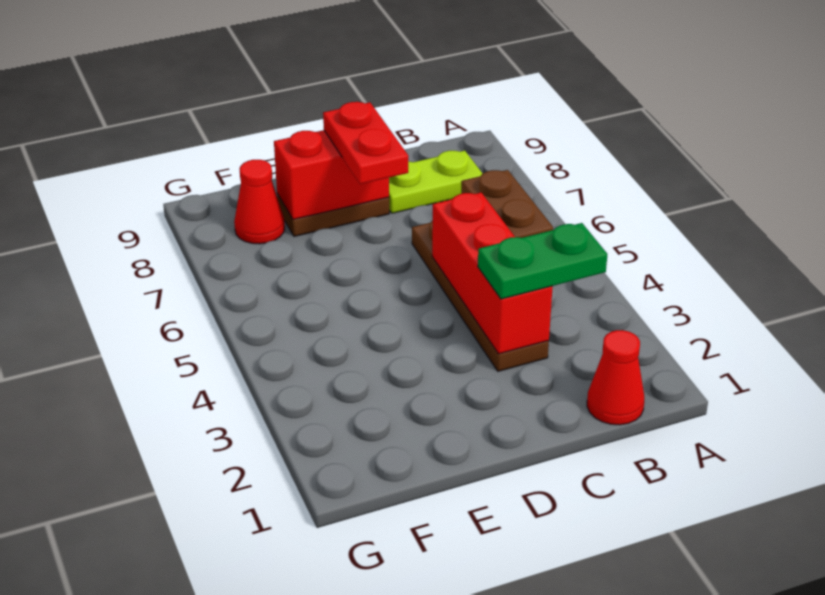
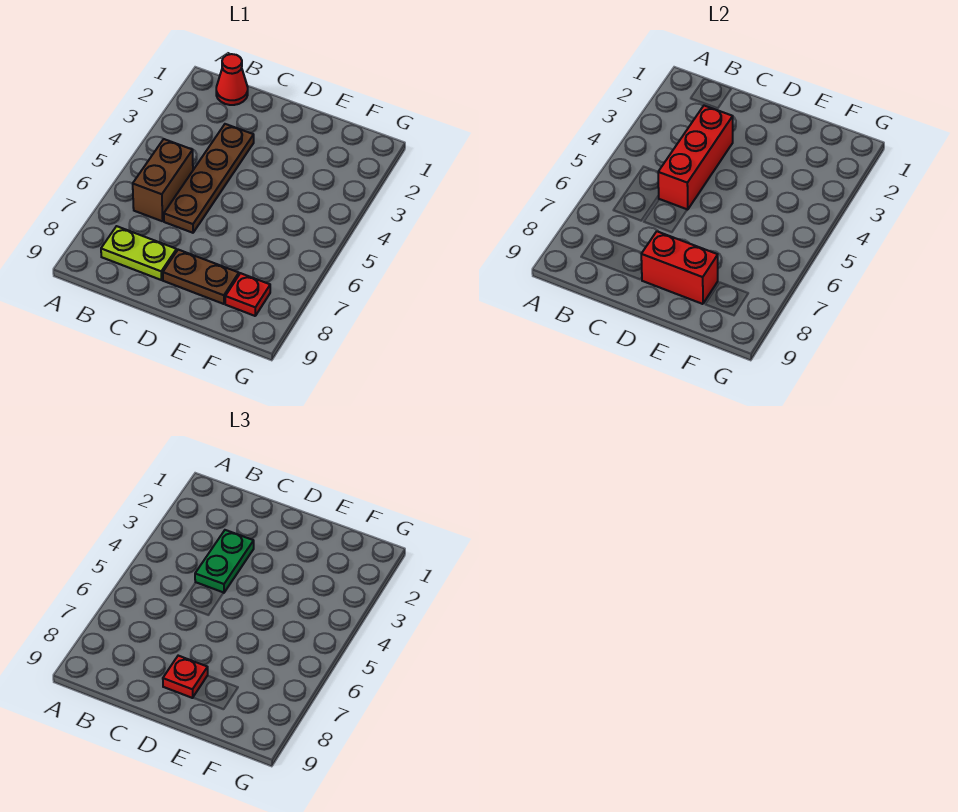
green 1x2 plate [478,223,607,299] -> green 1x2 plate turned to [195,530,254,593]
red 1x2 plate [323,102,408,184] -> red 1x1 plate [163,656,208,698]
red 1x1 cone [234,160,285,244] -> red 1x1 plate [225,273,270,316]

